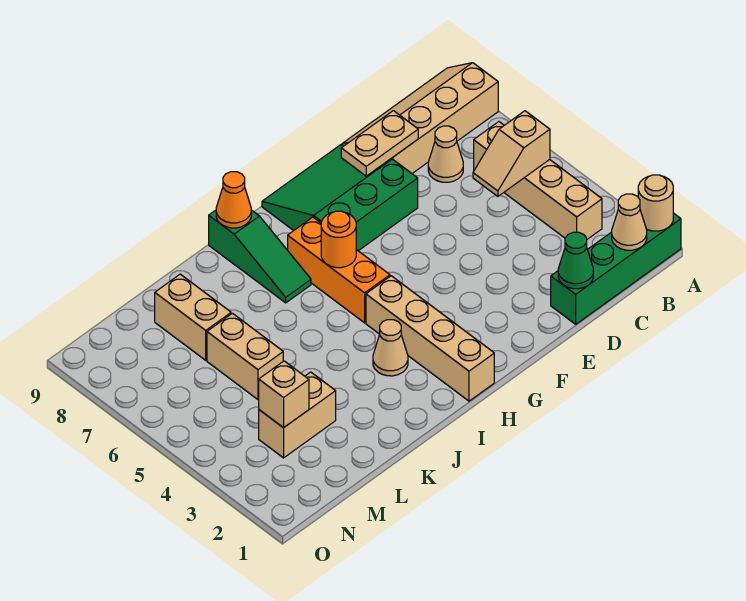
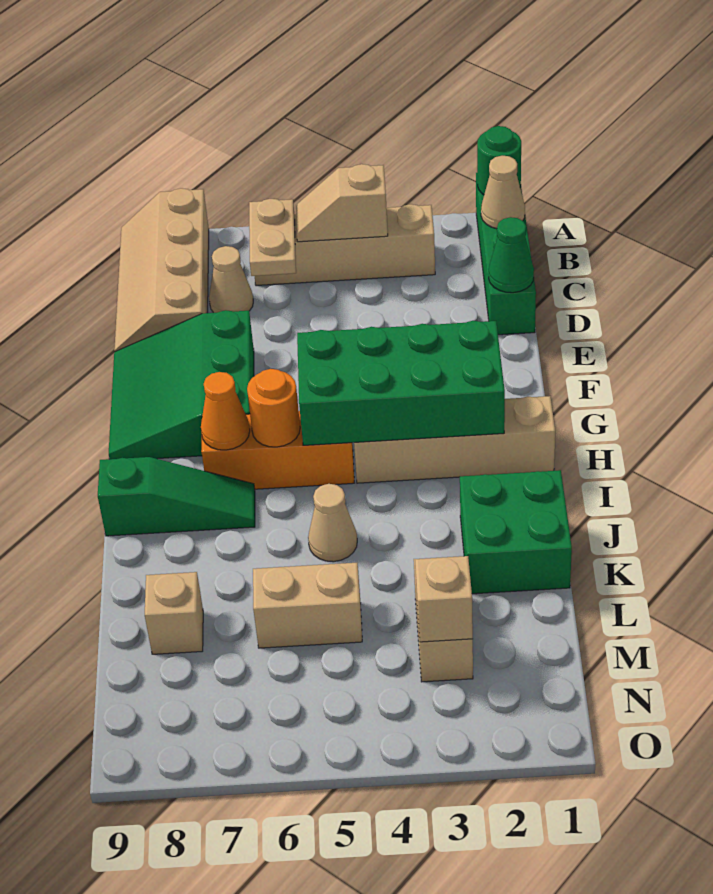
tan 1x1 round brick [638,175,673,231] -> green 1x1 round brick [477,126,521,195]
tan 1x2 slope [473,111,550,196] -> tan 1x2 slope turned to [296,164,388,242]
tan 1x2 plate [341,111,418,176] -> tan 1x2 plate moved to [249,199,296,276]
none -> green 2x4 brick [297,321,505,445]
tan 1x1 cone [373,320,408,376] -> tan 1x1 cone moved to [308,484,357,562]
orange 1x1 cone [216,172,251,228] -> orange 1x1 cone moved to [201,372,250,450]
none -> green 2x2 brick [460,470,572,594]
tan 1x2 brick [155,274,231,360] -> tan 1x1 brick [145,572,203,654]

